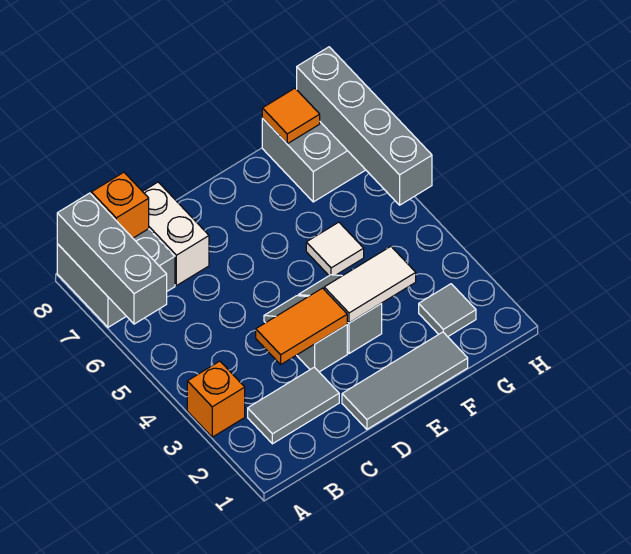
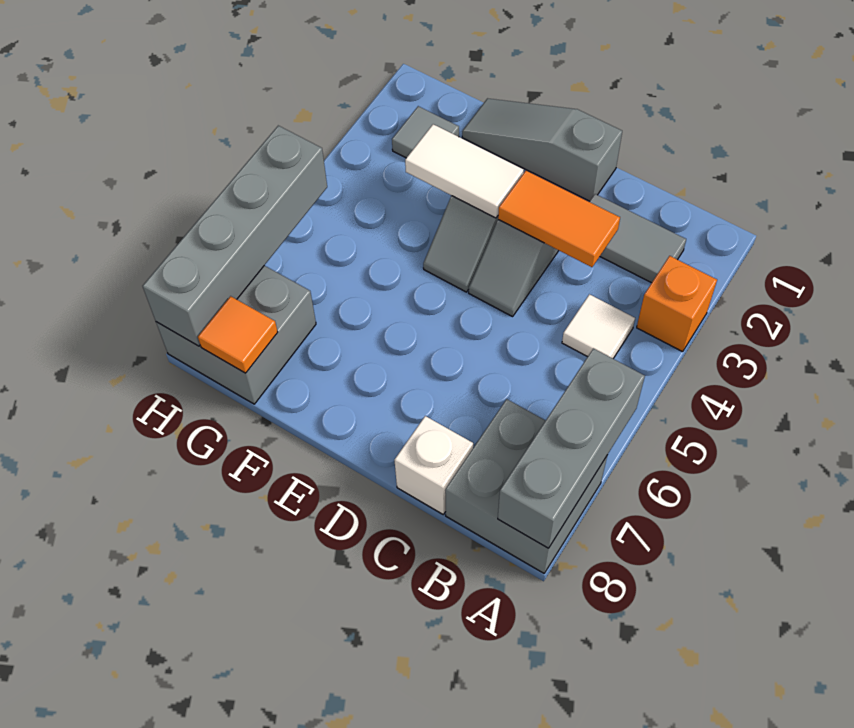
orange 1x1 brick [91,172,149,238] -> none
white 1x2 brick [142,182,209,286] -> white 1x1 brick [394,416,473,514]
grey 1x3 tile [342,332,468,429] -> grey 1x3 slope [462,98,622,201]
white 1x1 tile [306,222,364,275] -> white 1x1 tile moved to [562,294,635,358]

